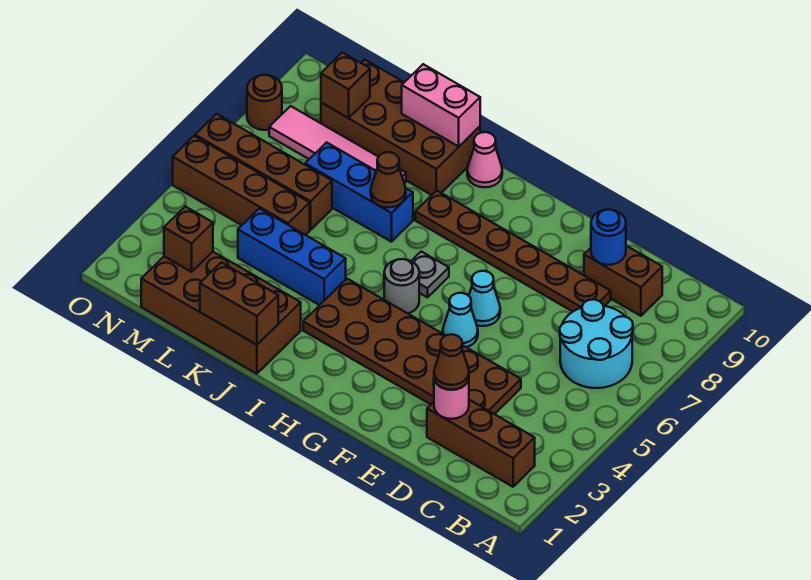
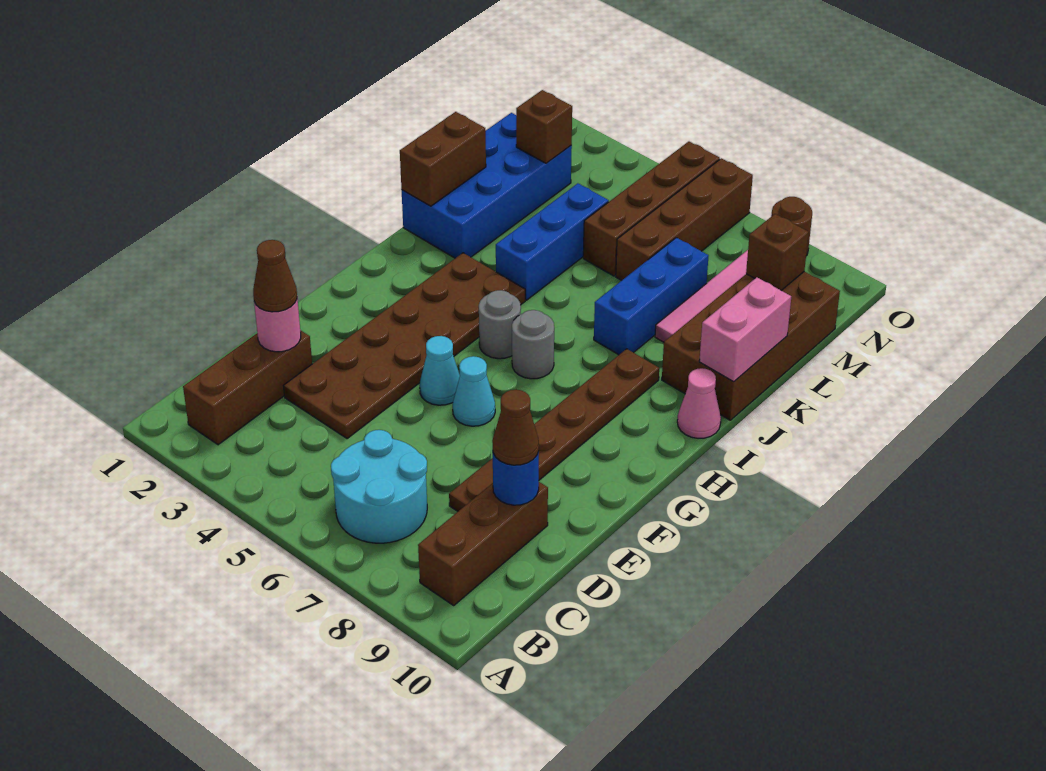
brown 1x2 brick [584,246,662,316] -> brown 1x3 brick [418,482,548,605]
grey 1x1 plate [412,252,449,297] -> grey 1x1 round brick [512,310,554,379]
brown 2x4 brick [141,252,301,374] -> blue 2x4 brick [402,113,572,258]
brown 1x1 cone [371,152,406,207] -> brown 1x1 cone moved to [492,390,539,465]

